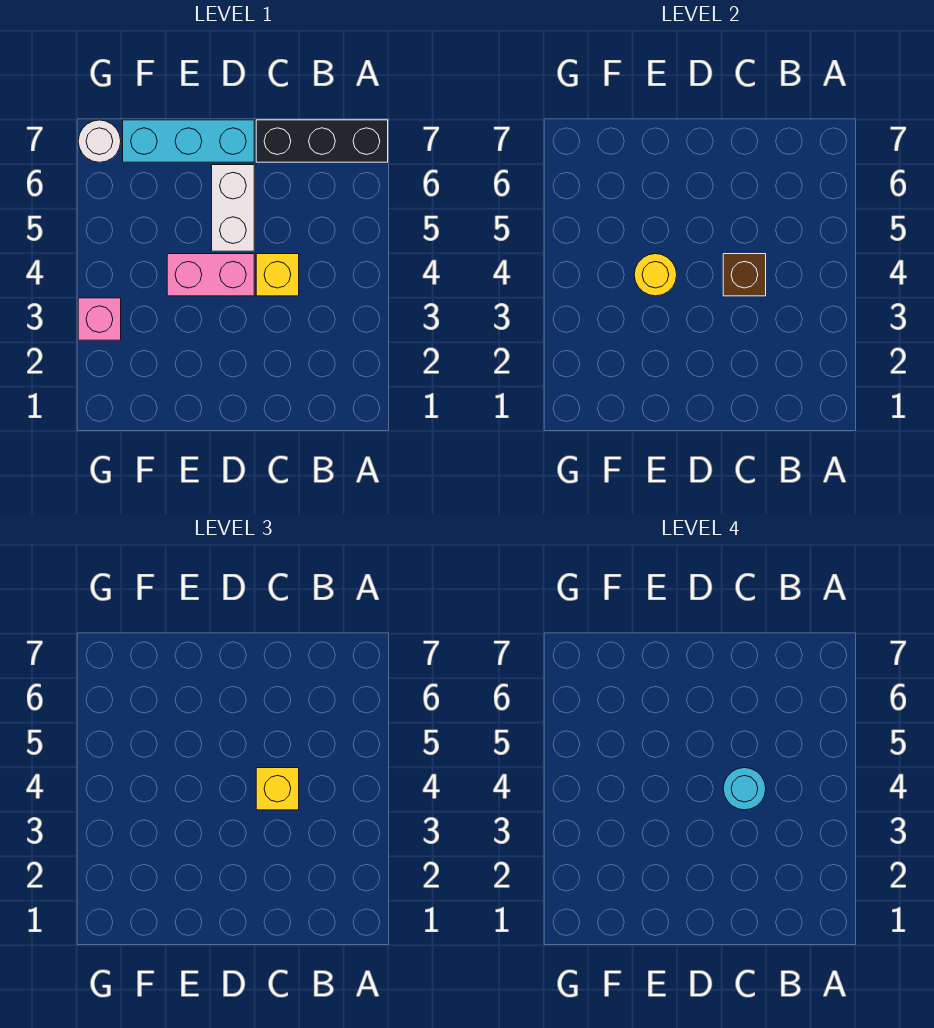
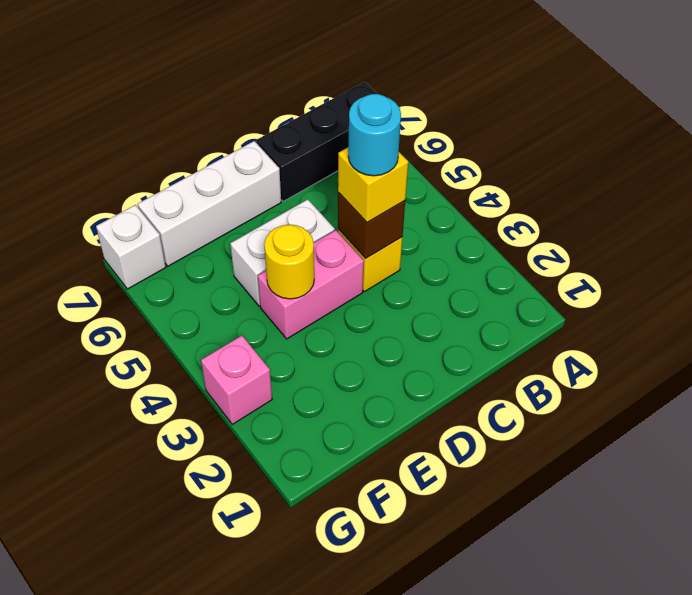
white 1x2 brick [212,165,254,251] -> white 1x2 brick turned to [230,199,335,306]
cyan 1x3 brick [123,120,254,162] -> white 1x3 brick [138,141,281,266]
white 1x1 round brick [78,120,121,162] -> white 1x1 brick [96,205,166,289]

